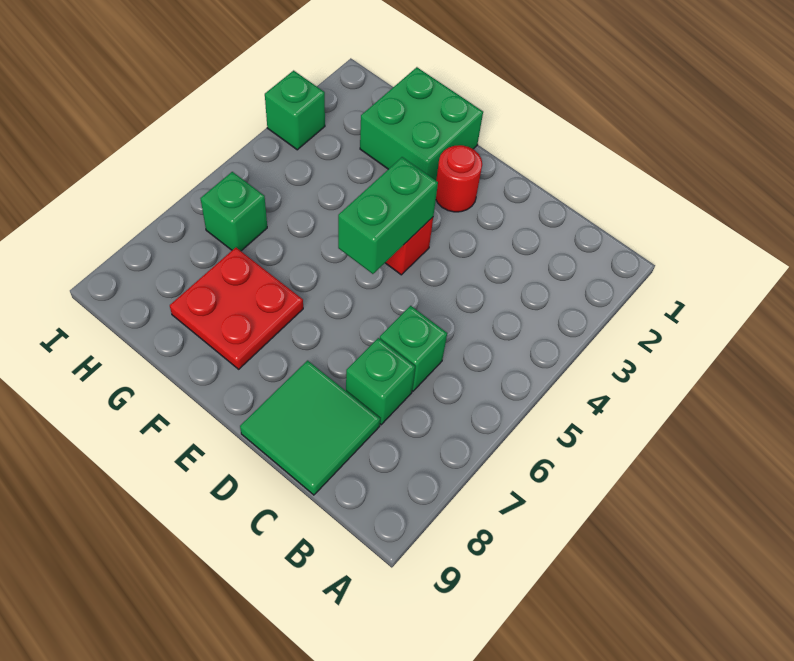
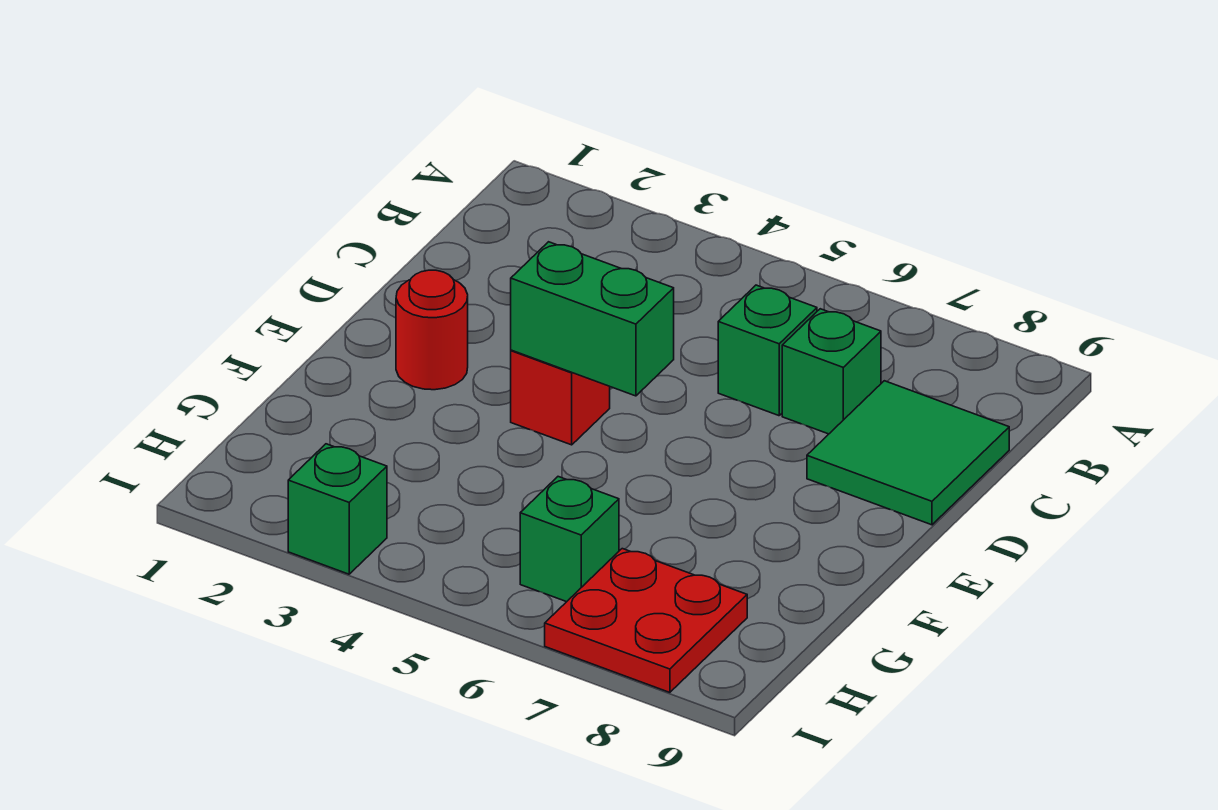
green 2x2 brick [360,67,483,180] -> none
red 2x2 plate [170,248,303,369] -> red 2x2 plate moved to [545,549,747,692]

